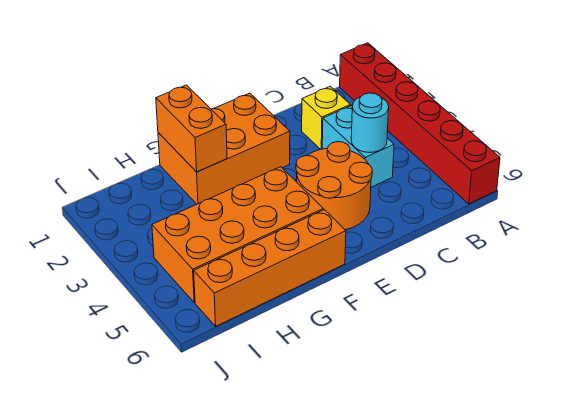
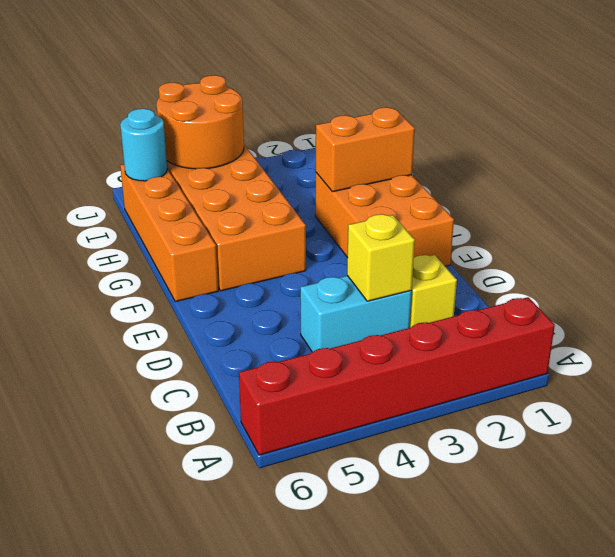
none -> yellow 1x1 brick [347,214,415,301]
cyan 1x1 round brick [351,93,389,153] -> cyan 1x1 round brick moved to [120,109,167,181]
orange 2x2 round brick [296,142,372,230] -> orange 2x2 round brick moved to [157,75,244,169]

